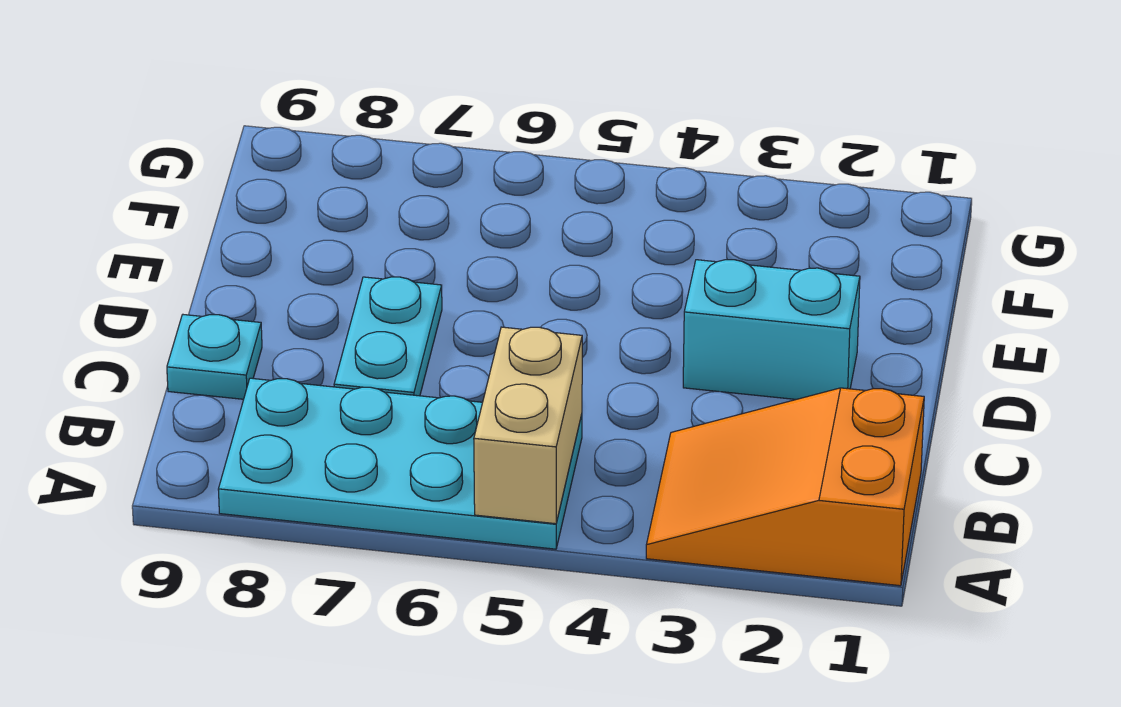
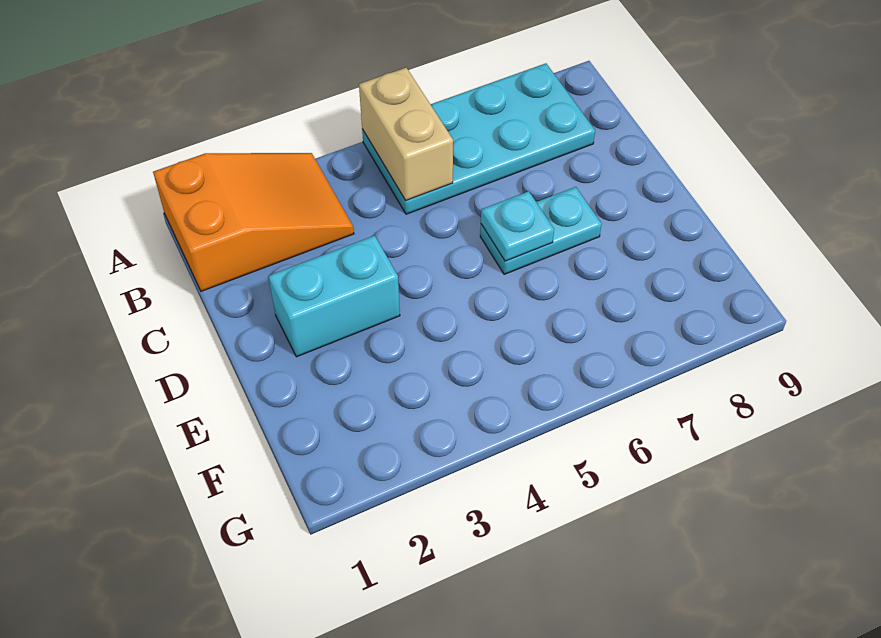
cyan 1x2 plate [334,277,442,396] -> cyan 1x2 plate turned to [480,187,602,274]
cyan 1x1 plate [167,315,262,399] -> cyan 1x1 plate moved to [481,191,554,261]

